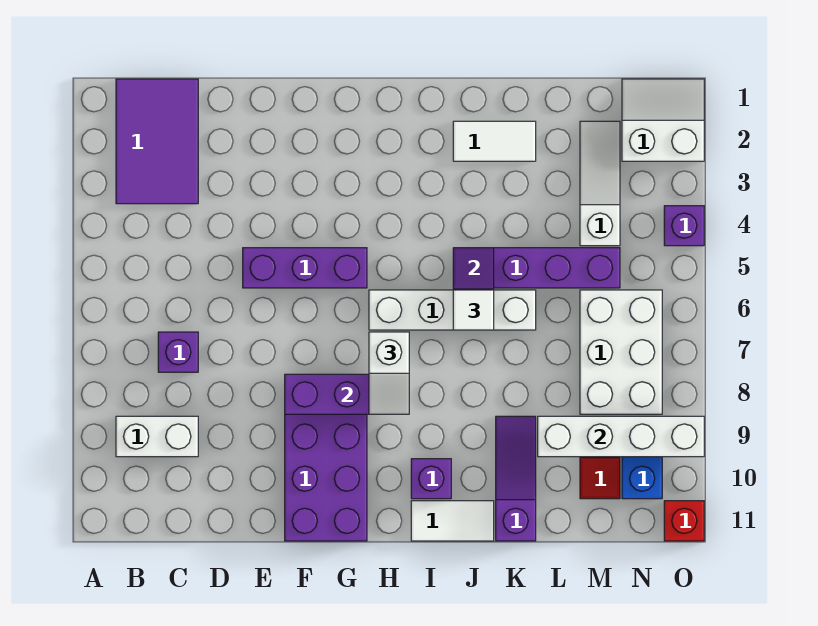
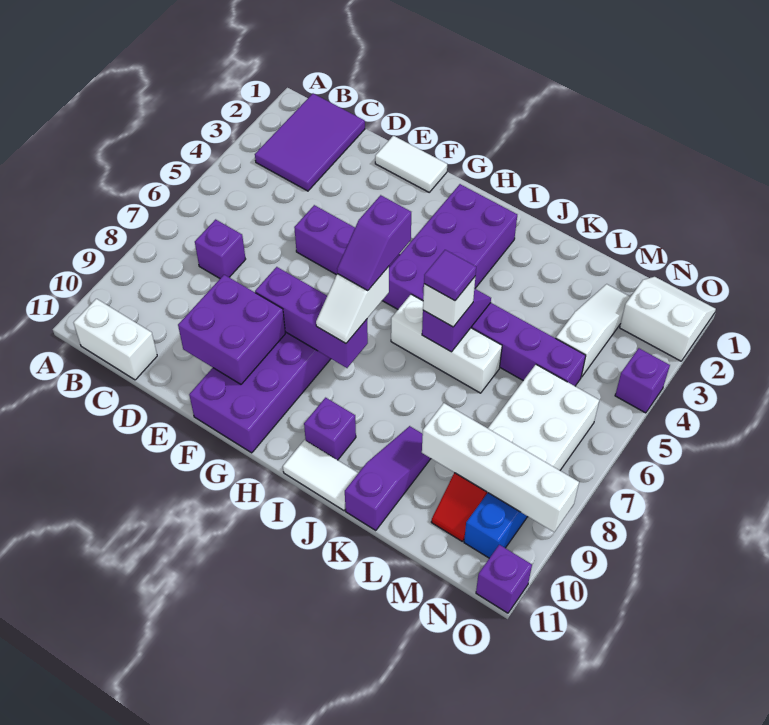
white 1x2 brick [116,416,198,457] -> white 1x2 brick moved to [74,299,157,380]
none -> purple 2x2 brick [178,275,285,384]
none -> purple 2x4 brick [382,184,517,309]
white 1x4 brick [369,290,536,330] -> white 1x3 brick [391,294,502,393]
none -> purple 1x2 slope [337,195,411,291]
white 1x2 tile [453,121,536,161] -> white 1x2 tile moved to [375,136,447,192]
white 1x1 tile [453,290,494,330] -> white 1x1 brick [423,277,475,327]
none -> purple 1x1 tile [424,250,476,301]
red 1x1 brick [664,501,704,541] -> purple 1x1 brick [476,545,532,613]

